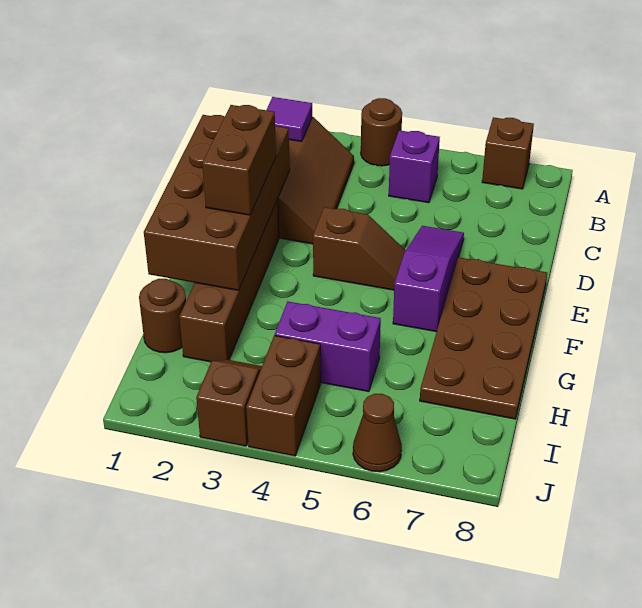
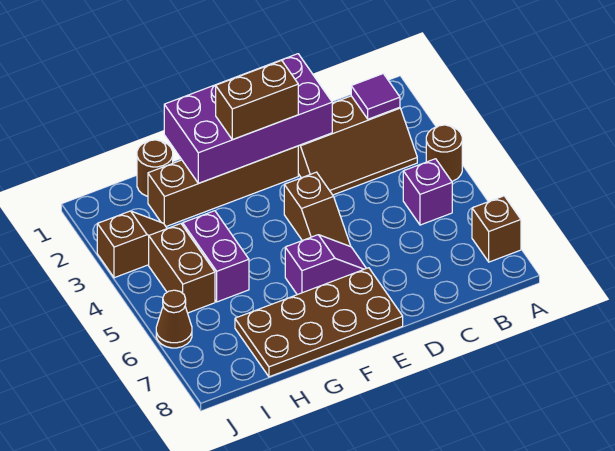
brown 2x4 brick [144,115,290,290] -> purple 2x4 brick [164,54,332,183]
purple 1x3 slope [393,226,464,332] -> purple 1x2 slope [285,235,366,295]
brown 1x2 brick [246,336,321,456] -> brown 1x2 brick turned to [149,224,215,313]

